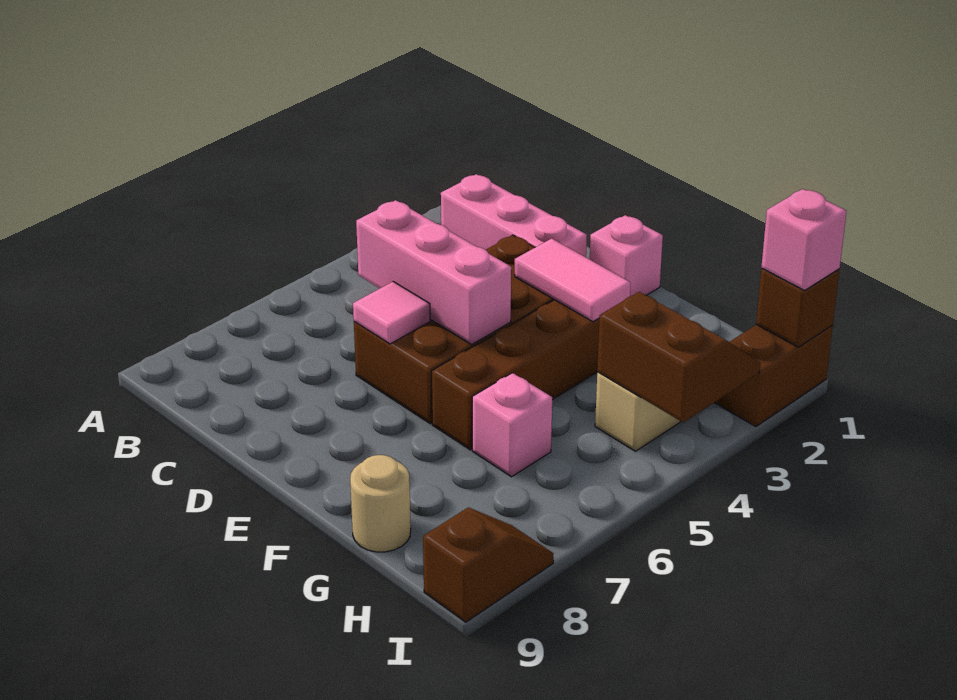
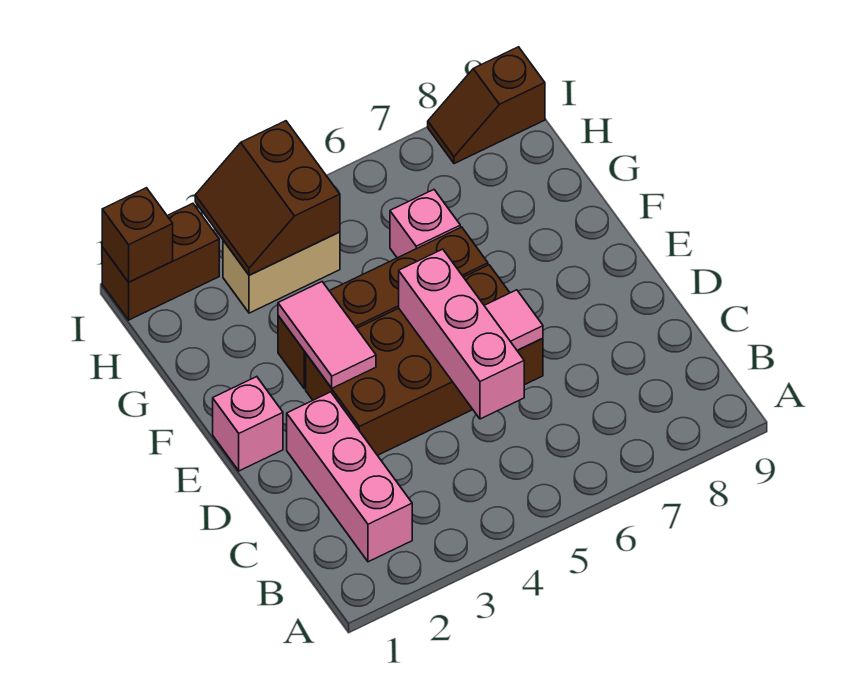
tan 1x1 round brick [350,455,411,552] -> none
pink 1x1 brick [761,189,846,290] -> none

